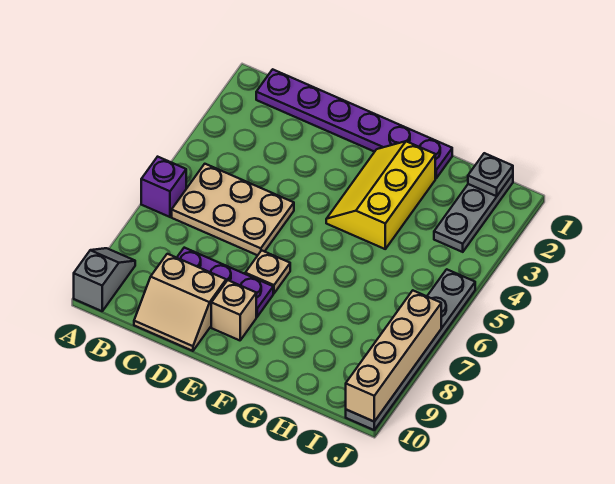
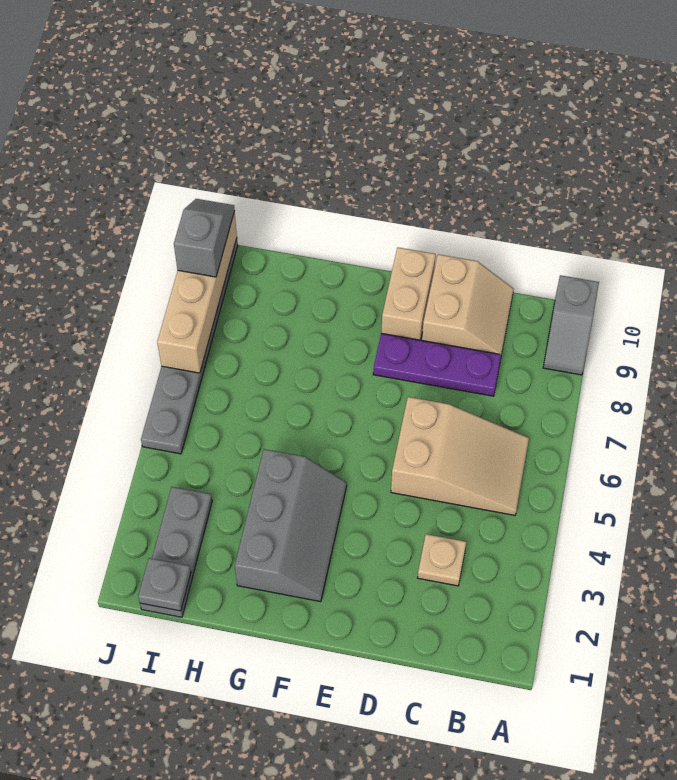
purple 1x1 brick [141,157,186,217] -> none
purple 1x6 plate [256,69,452,178] -> none
tan 2x3 plate [172,164,294,255] -> tan 2x3 slope [391,397,529,515]
tan 2x2 slope [134,254,226,351] -> tan 2x2 slope turned to [422,254,514,354]
tan 1x1 plate [245,250,290,293] -> tan 1x1 plate moved to [418,534,466,586]
tan 1x1 brick [211,280,256,340] -> tan 1x2 brick [381,247,436,340]
yellow 2x3 slope [326,141,435,249] -> grey 2x3 slope [235,449,347,602]
none -> grey 1x2 slope [174,199,235,277]

